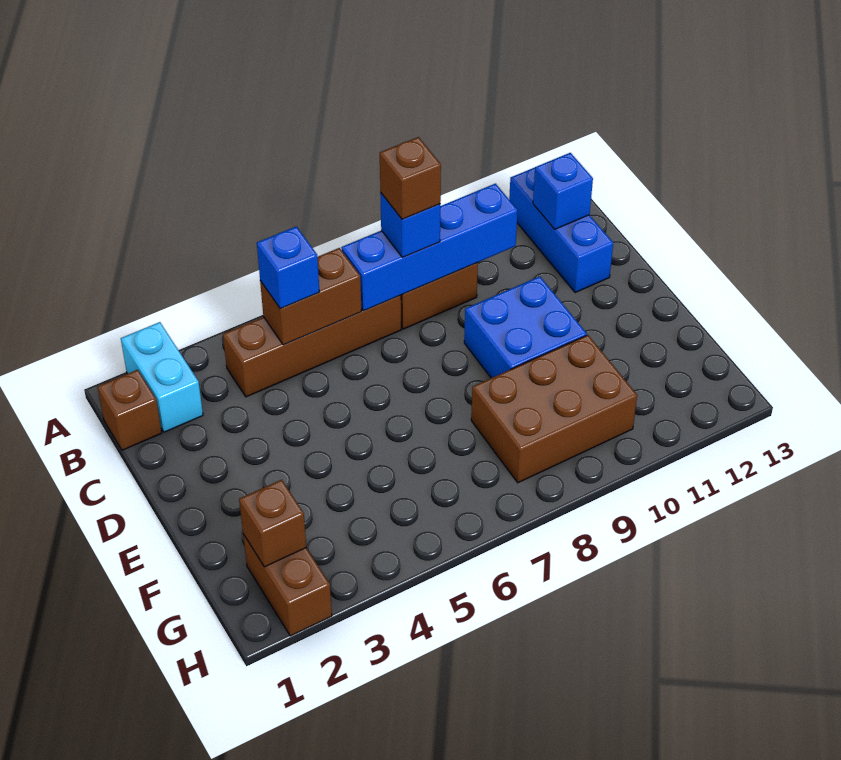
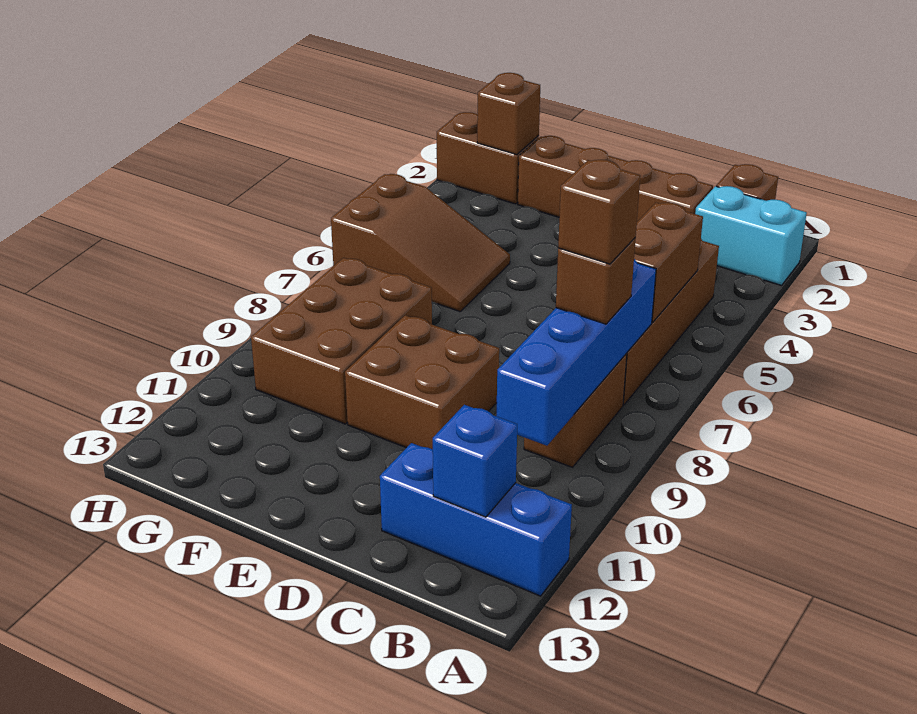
blue 1x1 brick [257,226,319,309] -> none
blue 1x1 brick [380,193,440,257] -> brown 1x1 brick [556,238,636,324]
none -> brown 1x4 brick [518,136,713,222]
blue 2x2 brick [464,276,587,378] -> brown 2x2 brick [345,315,499,449]
none -> brown 2x3 slope [331,174,510,311]

